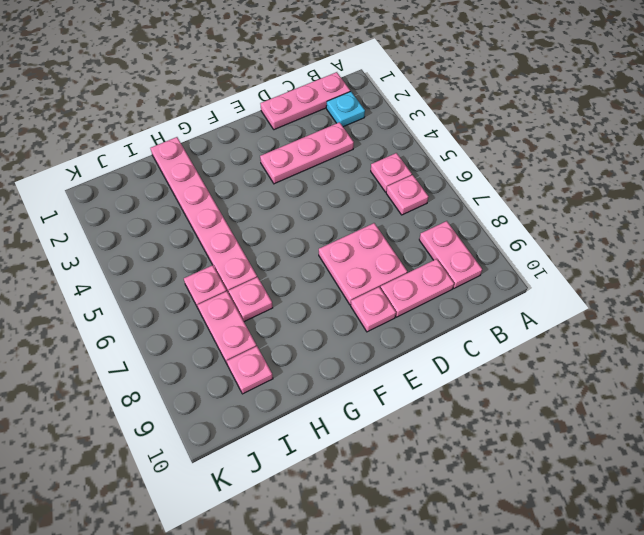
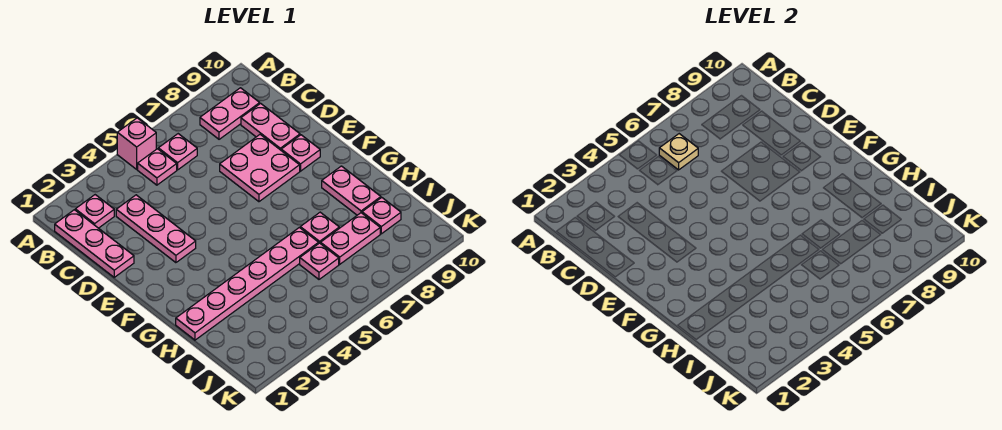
none -> pink 1x1 brick [117,118,156,169]
cyan 1x1 plate [326,91,365,127] -> pink 1x1 plate [75,195,114,228]
none -> tan 1x1 plate [659,134,698,170]
none -> pink 1x2 plate [322,166,381,215]

